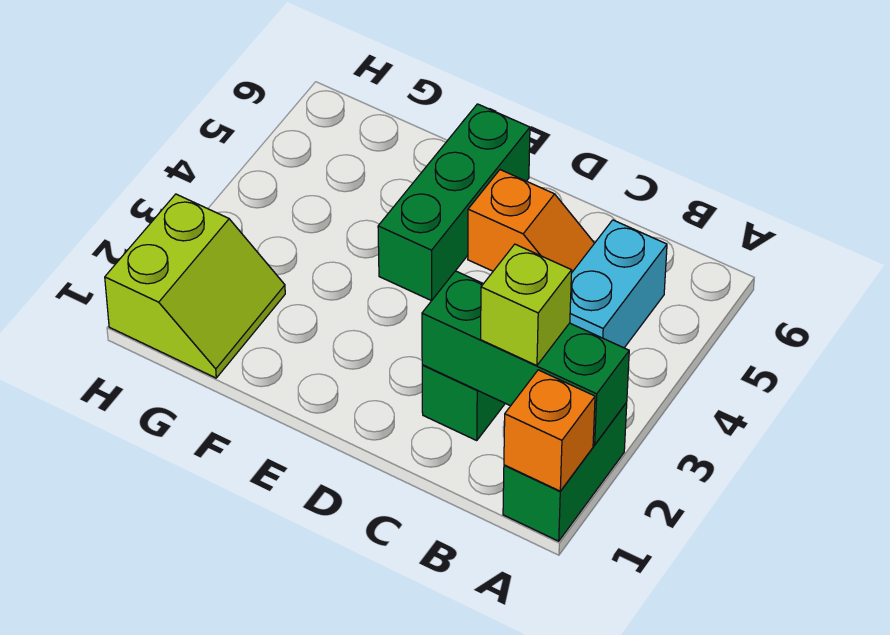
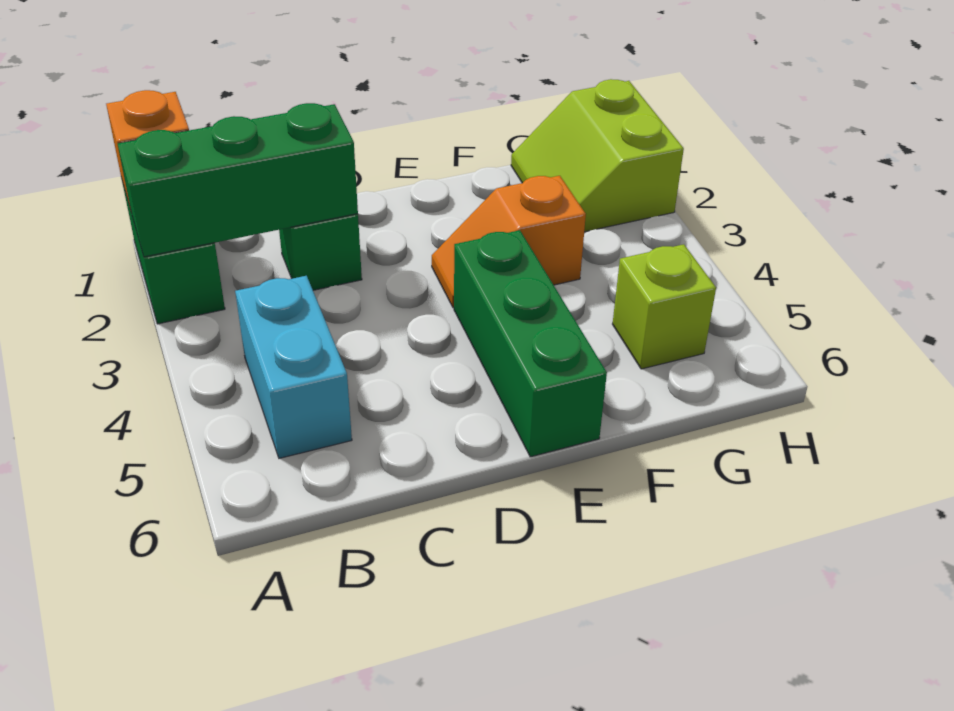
lime 1x1 brick [481,244,572,366] -> lime 1x1 brick moved to [613,244,716,369]
orange 1x2 slope [468,170,594,272] -> orange 1x2 slope moved to [432,176,586,308]

